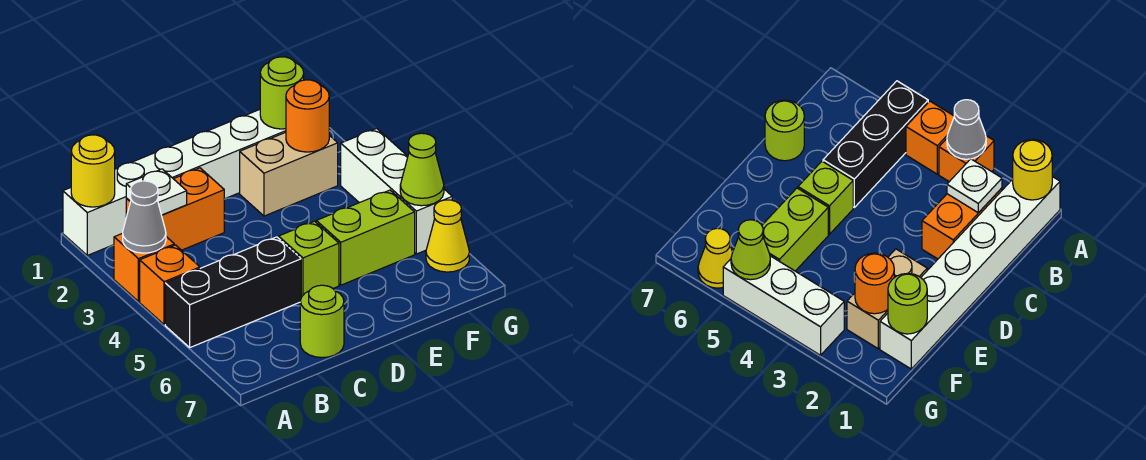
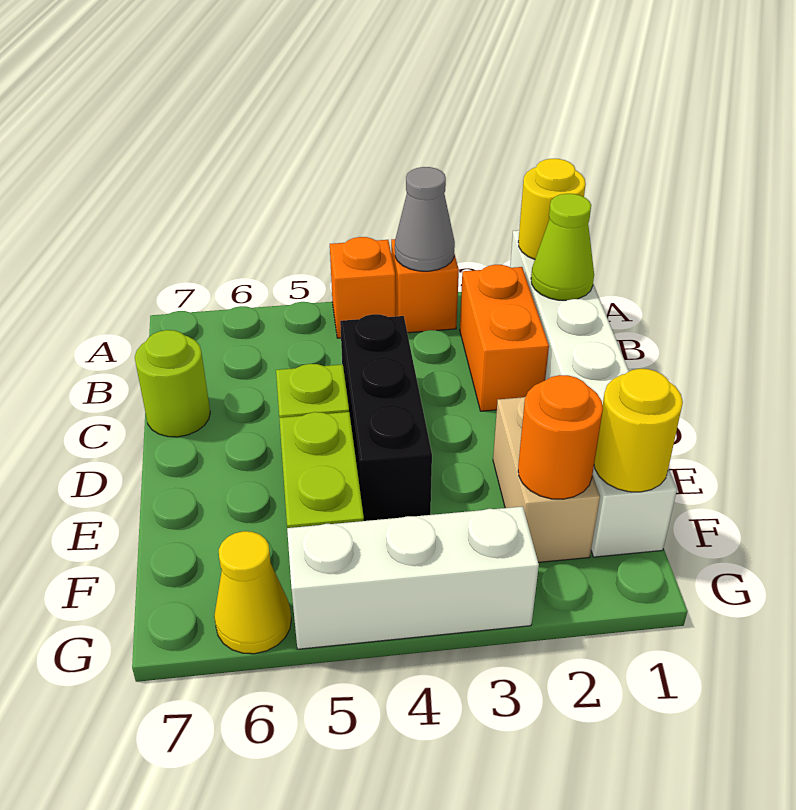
black 1x3 brick [165,237,301,347] -> black 1x3 brick moved to [340,314,432,521]
white 1x1 plate [126,169,187,215] -> none
lime 1x1 round brick [260,57,304,129] -> yellow 1x1 round brick [594,369,683,492]
lime 1x1 cone [400,133,444,206] -> lime 1x1 cone moved to [531,194,594,301]

